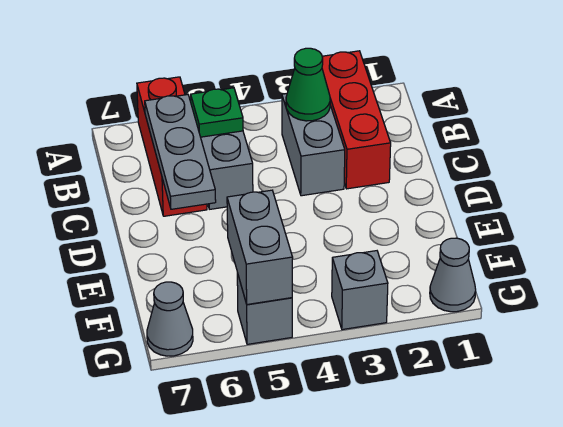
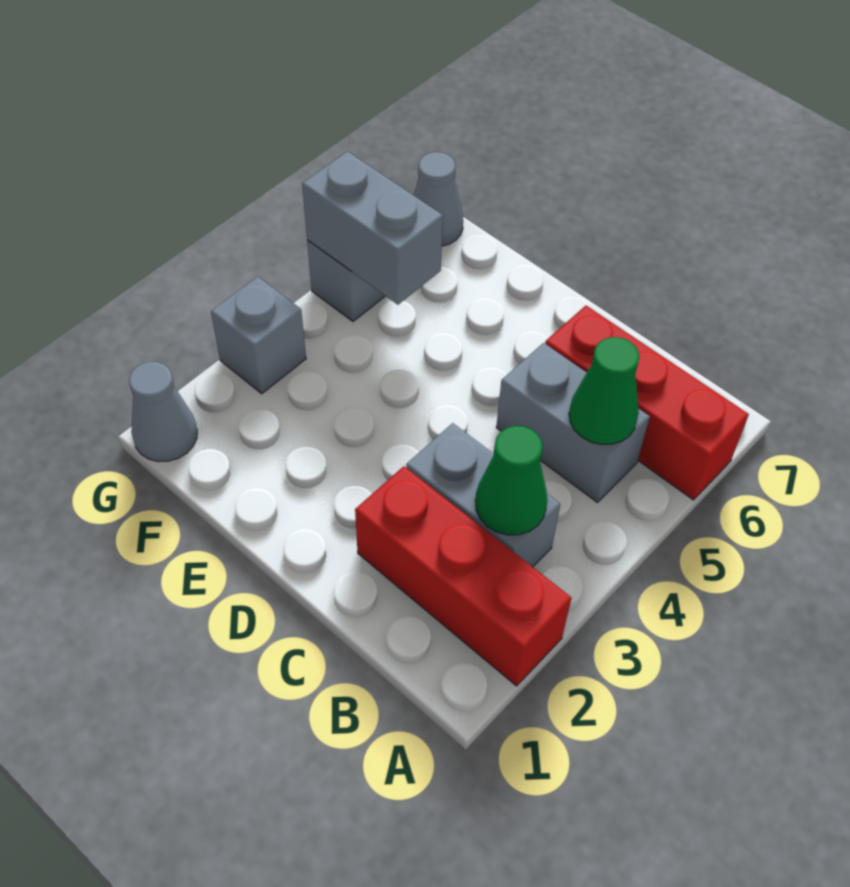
green 1x1 plate [191,88,243,137] -> green 1x1 cone [569,337,639,444]
grey 1x3 plate [145,95,216,209] -> none

